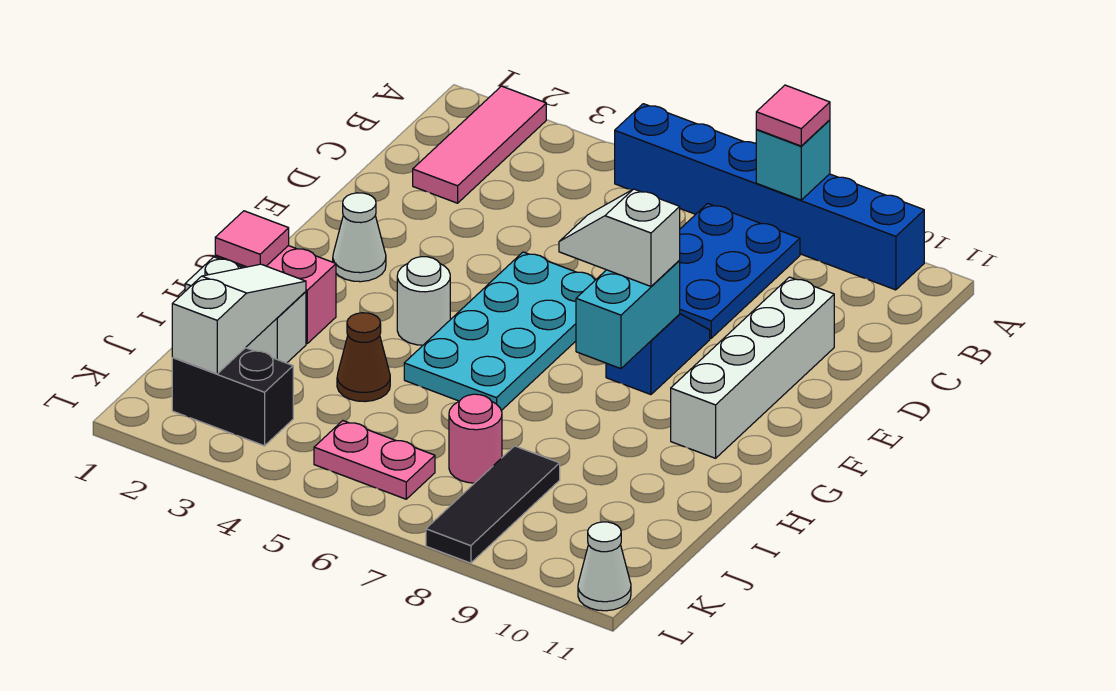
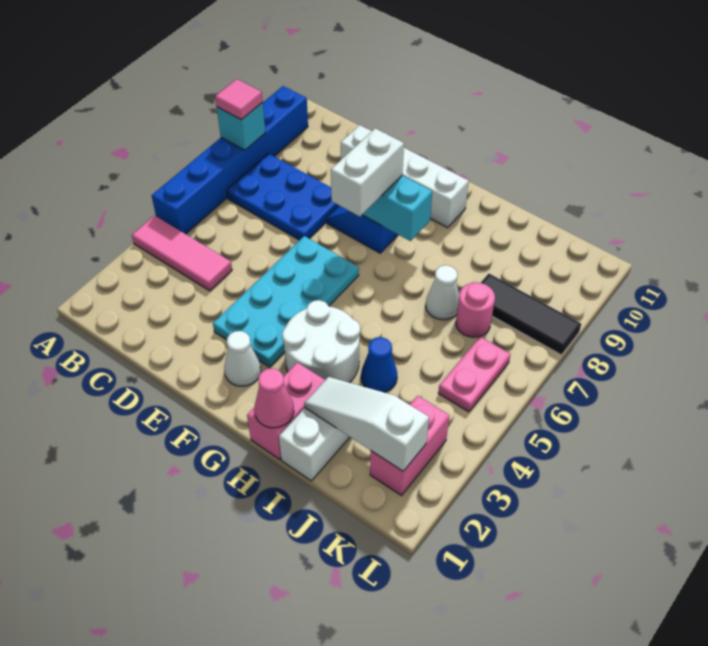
pink 1x3 tile [413,86,546,203] -> pink 1x3 tile moved to [132,216,232,291]
cyan 2x4 plate [404,252,596,411] -> cyan 2x4 plate turned to [213,236,359,367]
white 1x2 slope [559,189,680,286] -> white 1x2 brick [331,128,404,217]
white 1x1 round brick [397,257,450,345] -> white 2x2 round brick [282,300,360,383]
pink 1x1 tile [215,211,289,267] -> pink 1x1 cone [254,368,294,428]
brown 1x1 cone [337,313,390,402] -> blue 1x1 cone [361,337,397,392]
black 1x2 brick [172,348,293,446] -> pink 1x2 brick [370,396,450,496]
white 1x1 cone [578,522,631,611] -> white 1x1 cone moved to [426,265,459,320]

